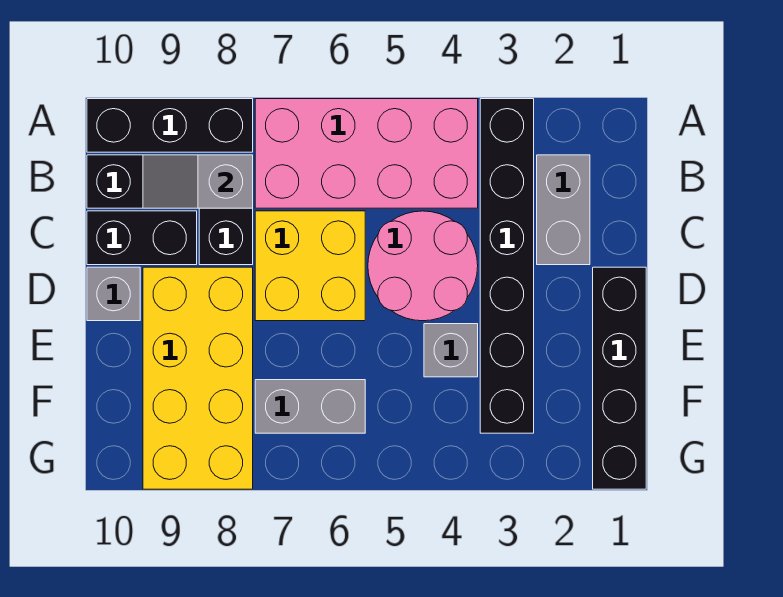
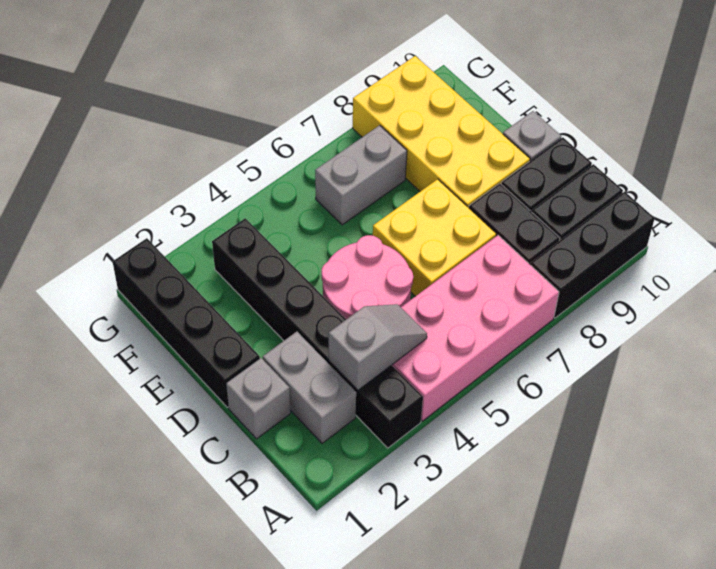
grey 1x2 slope [143,155,253,208] -> grey 1x2 slope moved to [329,304,427,390]
grey 1x1 brick [424,324,478,377] -> grey 1x1 brick moved to [226,358,291,439]

